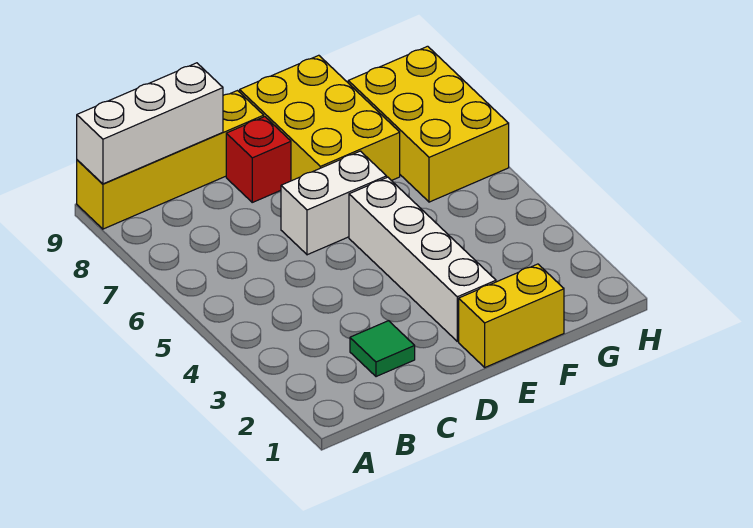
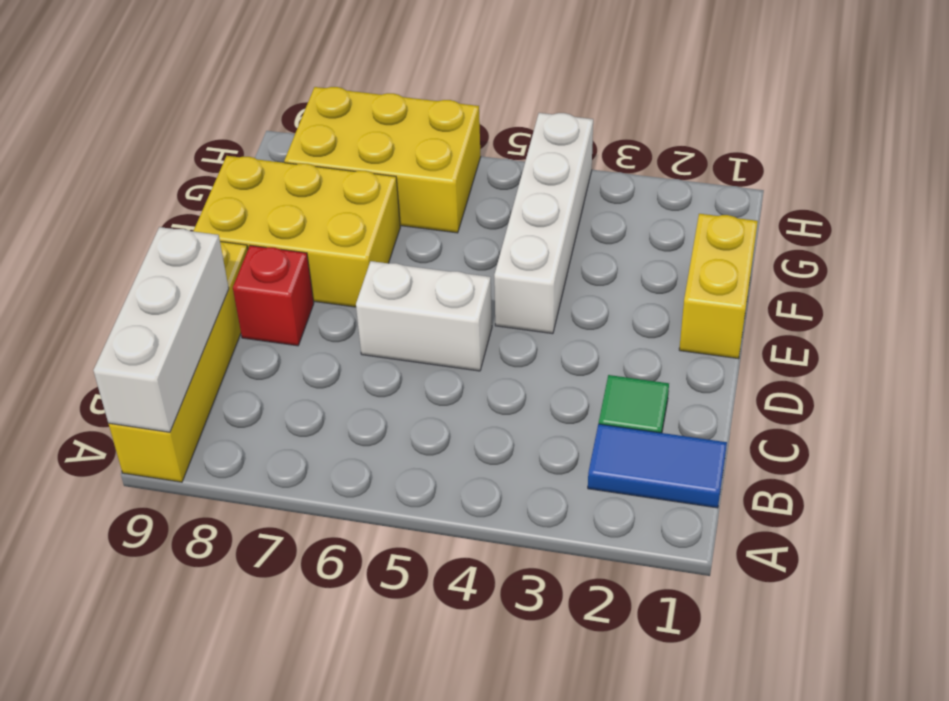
none -> blue 1x2 tile [588,424,727,508]
white 1x2 brick [281,151,387,255] -> white 1x2 brick turned to [356,261,492,371]
white 1x4 brick [349,177,496,341] -> white 1x4 brick turned to [494,113,593,334]

